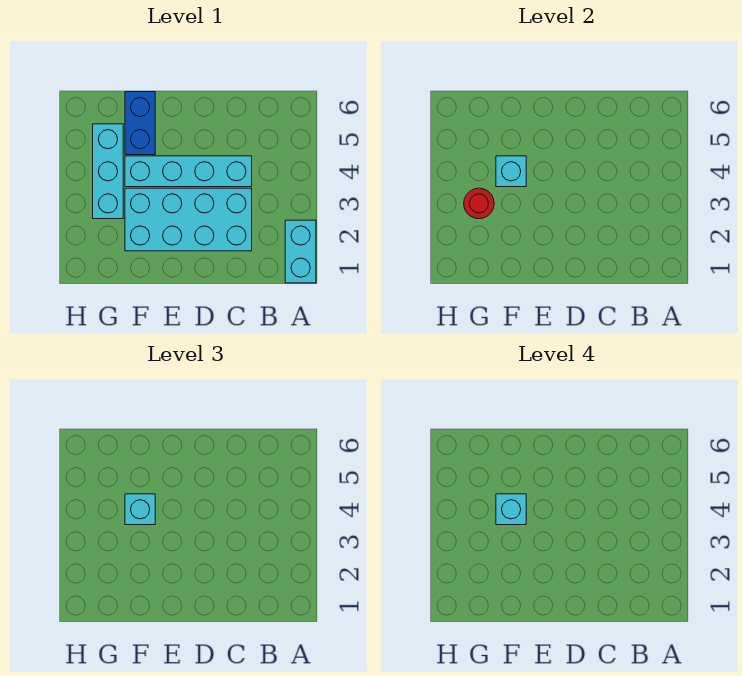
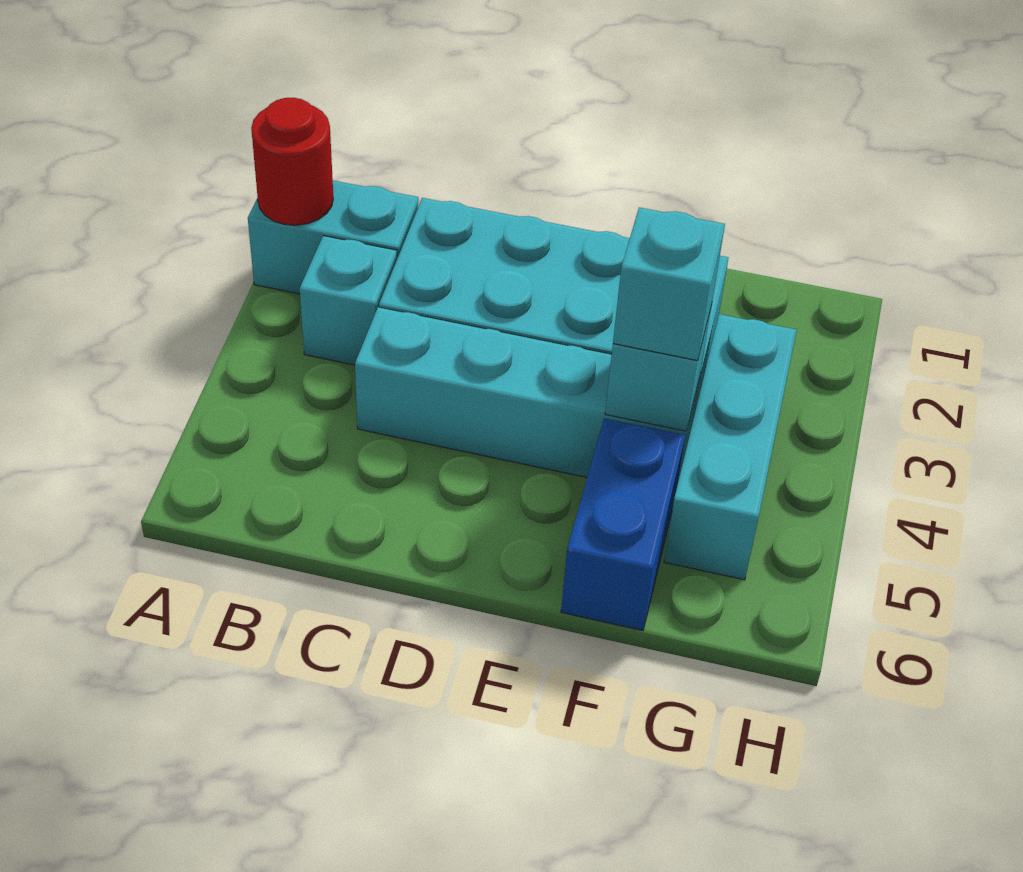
cyan 1x2 brick [285,220,316,283] -> cyan 1x2 brick turned to [248,181,418,294]
cyan 1x1 brick [496,494,526,525] -> cyan 1x1 brick moved to [300,236,397,365]
red 1x1 round brick [464,188,494,219] -> red 1x1 round brick moved to [251,98,333,225]

